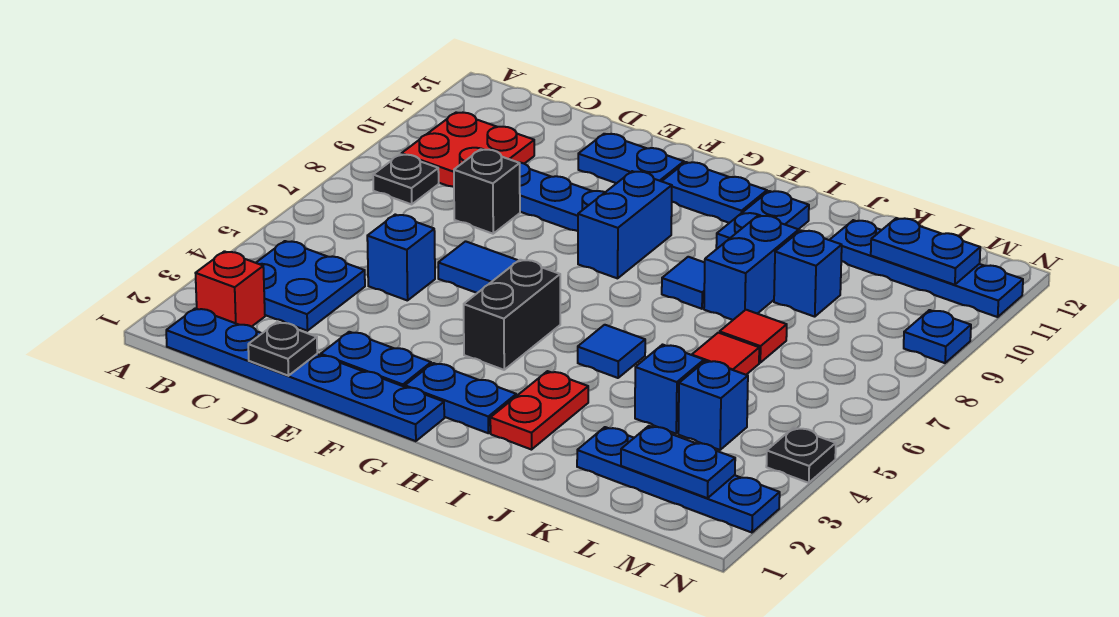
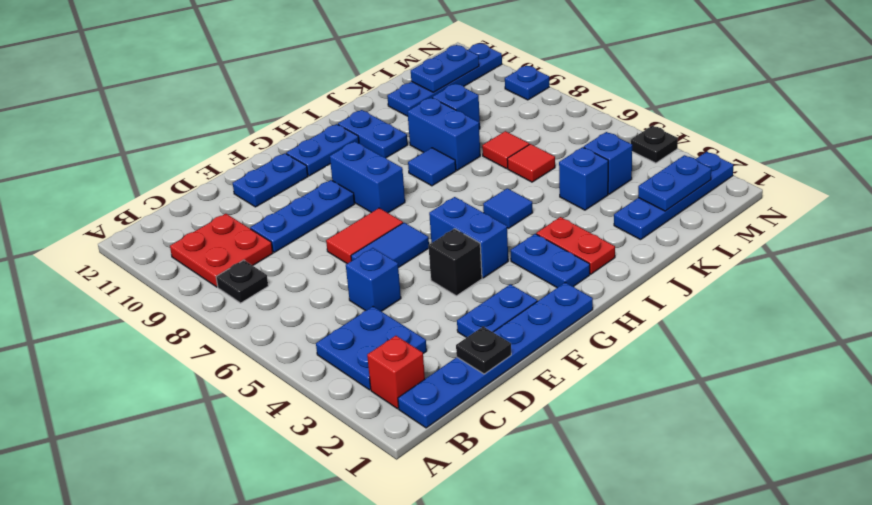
black 1x1 brick [454,149,520,234] -> black 1x1 brick moved to [429,229,482,296]
none -> red 1x2 tile [326,208,403,264]
blue 1x2 plate [405,363,516,433] -> blue 1x2 plate turned to [511,234,590,288]
black 1x2 brick [464,260,560,370] -> blue 1x2 brick [429,197,508,278]

